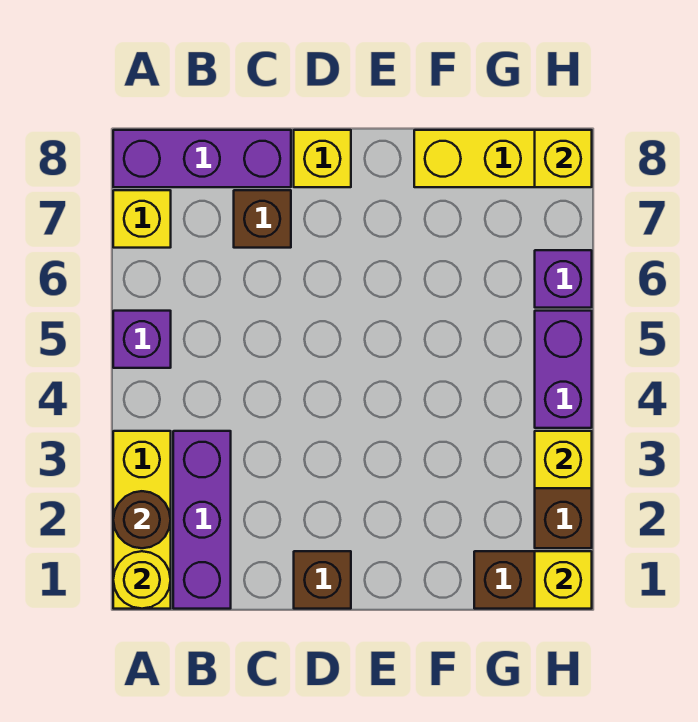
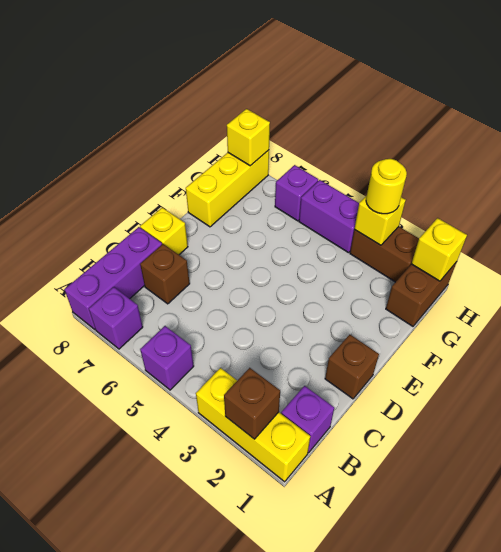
yellow 1x1 round brick [113,551,171,609] -> yellow 1x1 round brick moved to [366,159,407,214]
brown 1x1 round brick [113,491,171,548] -> brown 1x1 brick [224,368,280,439]
yellow 1x1 brick [113,190,171,248] -> purple 1x1 brick [89,287,143,349]
purple 1x3 brick [173,431,231,609] -> purple 1x1 brick [281,386,335,453]

